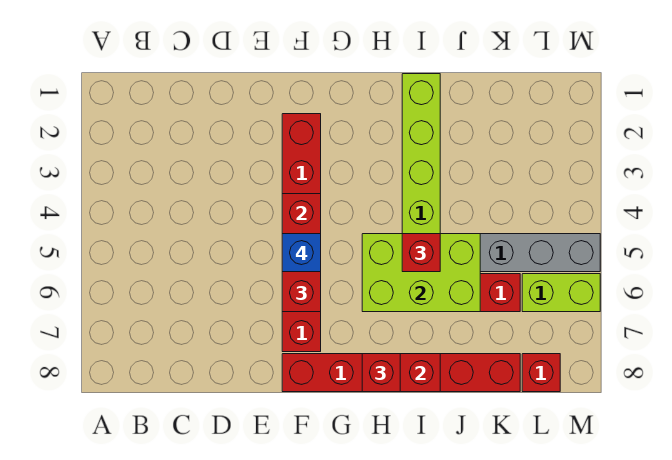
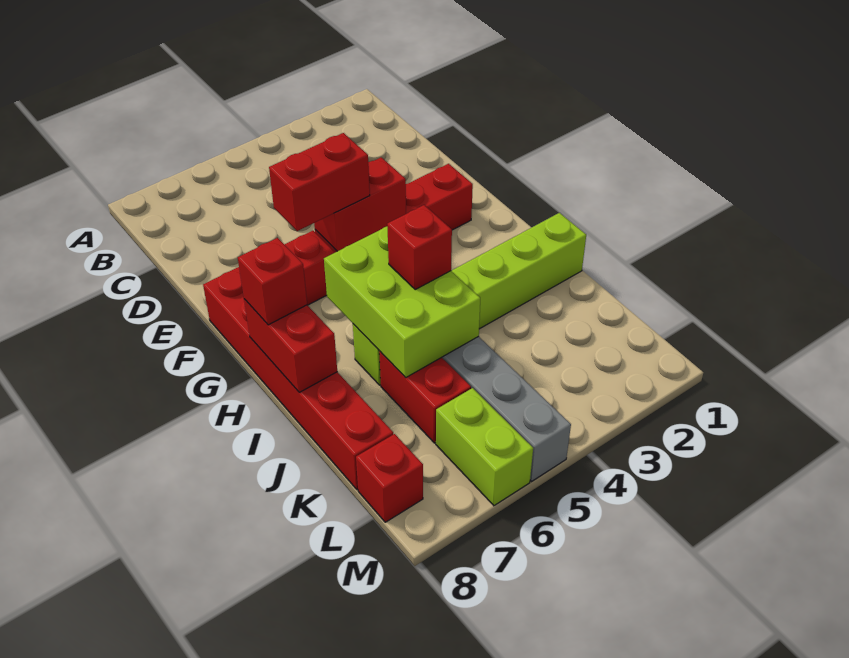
blue 1x1 brick [282,234,321,272] -> none

